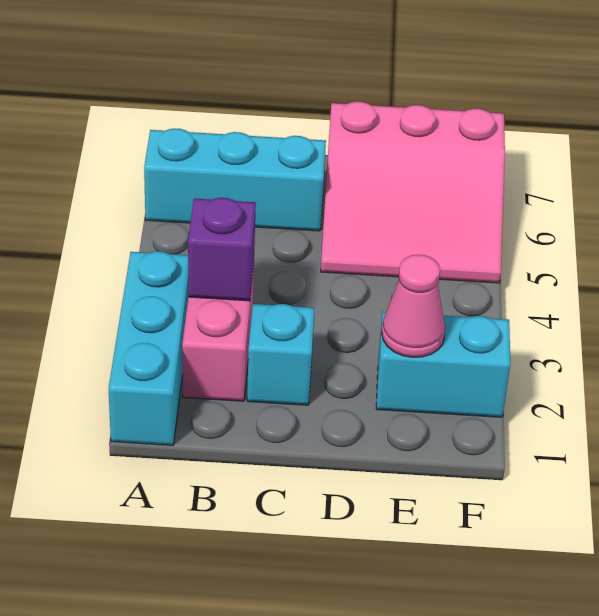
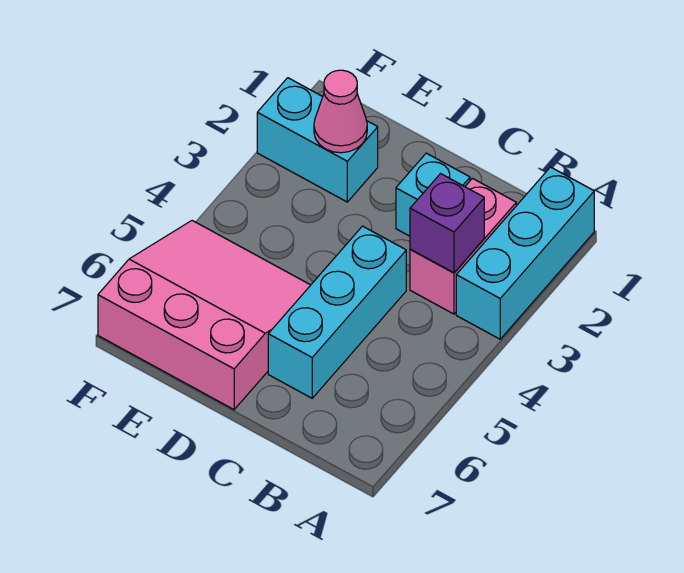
cyan 1x3 brick [144,128,326,231] -> cyan 1x3 brick turned to [268,226,406,398]

